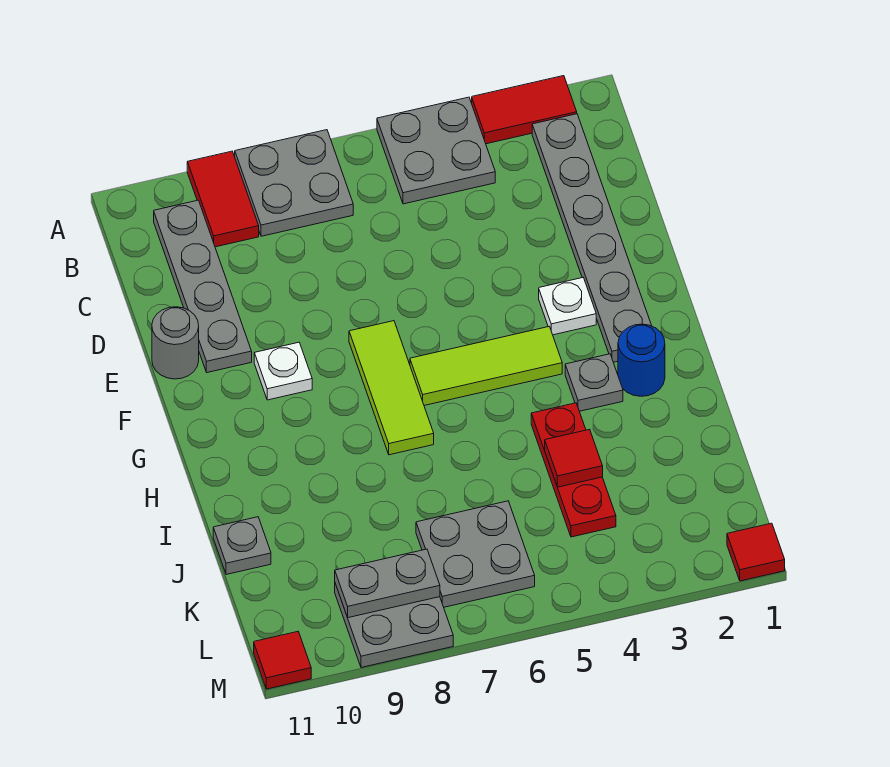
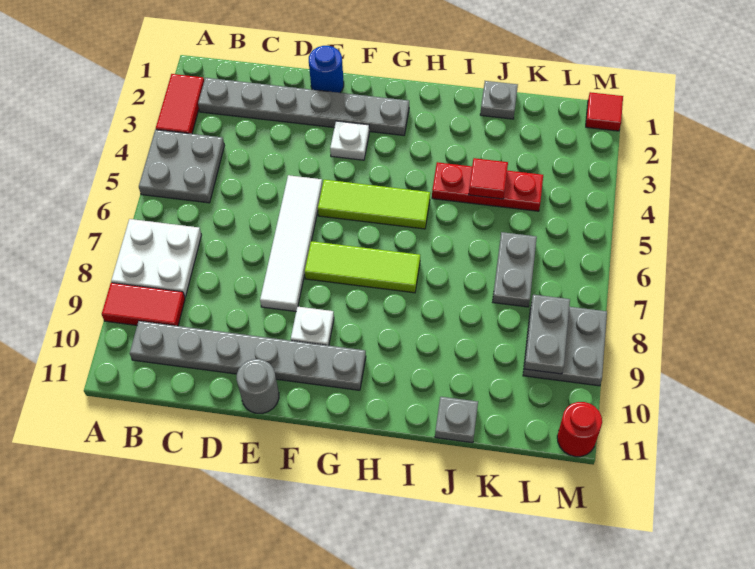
grey 2x2 plate [235,130,353,236] -> white 2x2 plate [111,219,201,297]
grey 1x4 plate [154,200,252,373] -> grey 1x6 plate [130,321,366,390]
none -> white 1x4 tile [260,175,323,311]
lime 1x3 tile [410,327,562,405] -> lime 1x3 tile turned to [318,180,430,229]
blue 1x1 round brick [618,324,665,396] -> blue 1x1 round brick moved to [309,46,344,93]
grey 1x1 plate [565,354,623,411] -> grey 1x1 plate moved to [480,81,518,119]
grey 2x2 plate [416,501,535,607] -> grey 1x2 plate [493,232,537,307]
red 1x1 tile [254,632,311,689] -> red 1x1 round brick [557,402,602,457]

